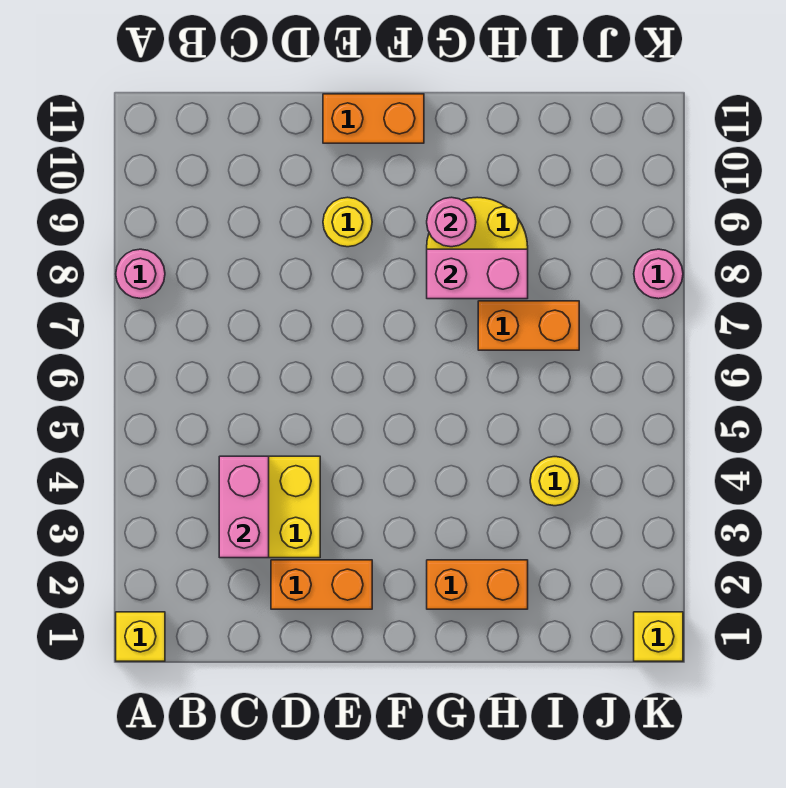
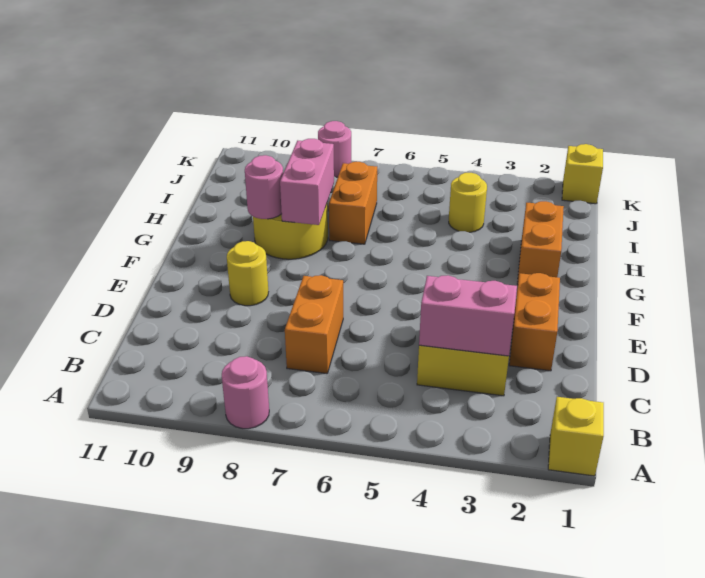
orange 1x2 brick [323,94,424,143] -> orange 1x2 brick moved to [285,275,343,374]

